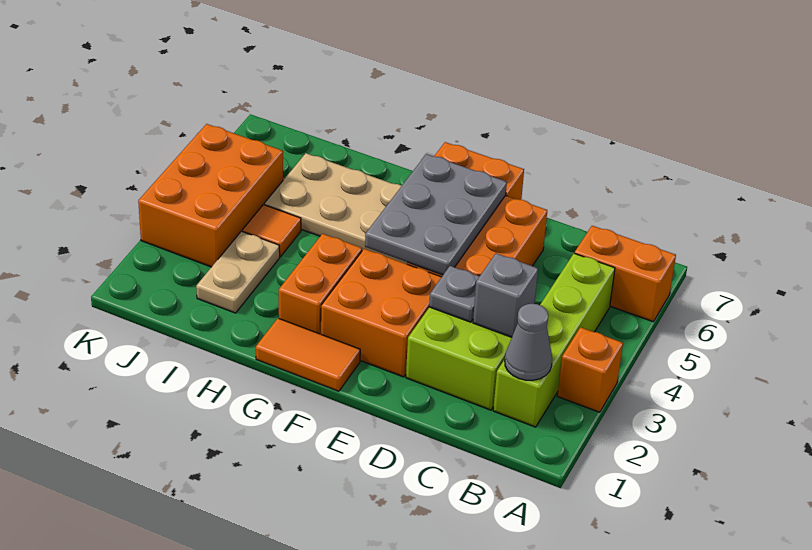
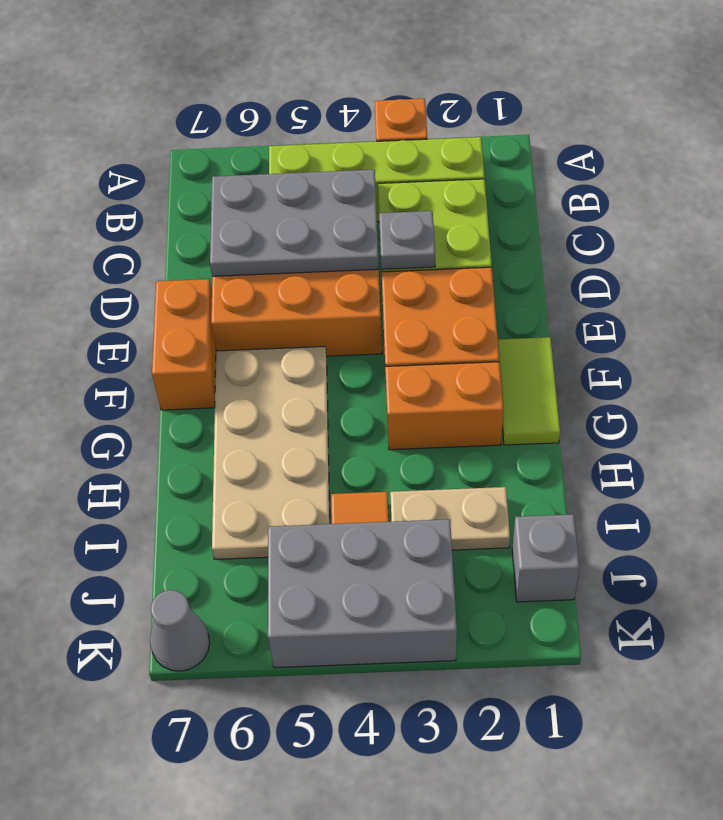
orange 1x2 brick [575,226,676,322] -> none
grey 1x1 cone [505,304,552,380] -> grey 1x1 cone moved to [150,590,210,671]
grey 1x1 brick [473,253,538,337] -> grey 1x1 brick moved to [512,514,579,602]
grey 2x3 plate [365,154,507,275] -> grey 2x3 plate moved to [210,170,379,276]
orange 1x2 tile [256,318,360,391] -> lime 1x2 tile [498,337,560,445]
orange 2x3 brick [138,124,283,267] -> grey 2x3 brick [268,519,457,668]

